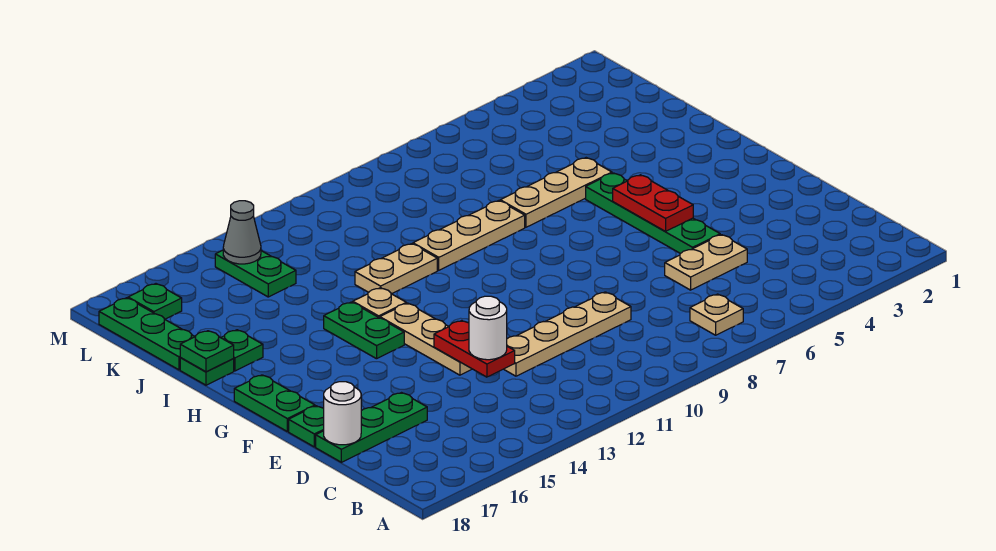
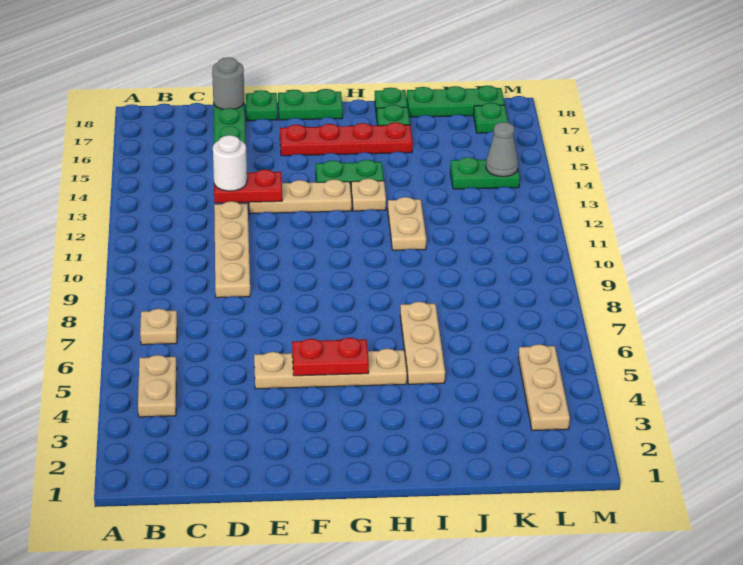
tan 1x2 plate [665,235,747,290] -> tan 1x2 plate moved to [138,355,177,417]
white 1x1 round brick [324,382,361,445] -> grey 1x1 round brick [212,57,244,109]
green 1x4 plate [586,173,720,254] -> tan 1x4 plate [254,349,407,389]
none -> red 1x4 plate [280,122,413,156]
tan 1x3 plate [413,201,525,270] -> tan 1x3 plate moved to [518,344,570,431]
green 1x1 plate [180,331,234,372] -> none

